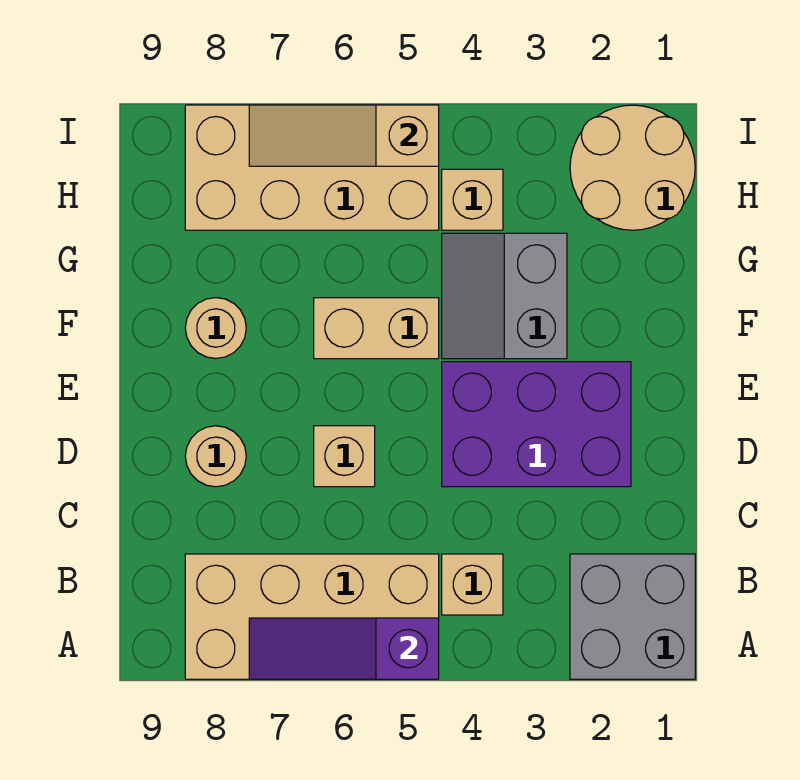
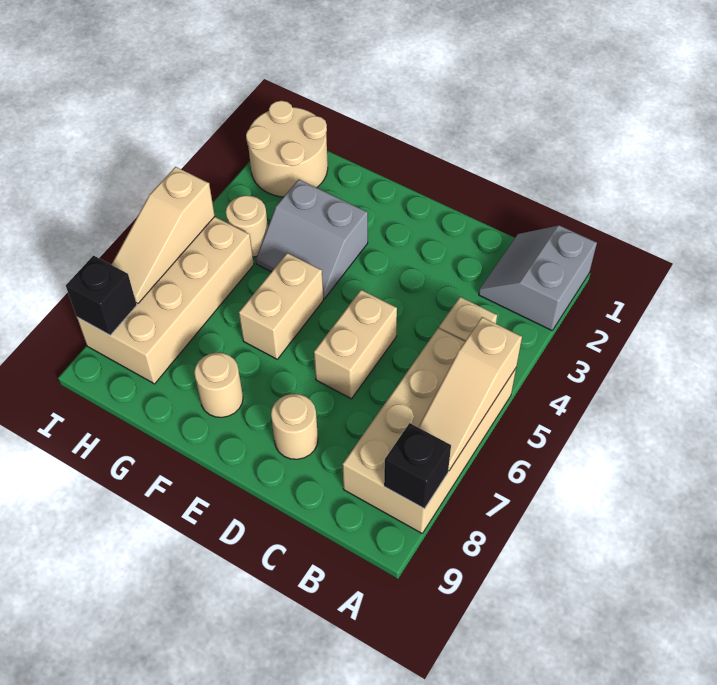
grey 2x2 brick [570,554,695,679] -> grey 2x2 slope [479,225,597,330]
purple 1x3 slope [249,618,439,679] -> tan 1x3 slope [418,317,522,471]
none -> black 1x1 brick [384,423,451,509]
purple 2x3 brick [442,362,631,487] -> none
tan 1x1 brick [314,426,375,487] -> tan 1x2 brick [314,290,397,399]
tan 1x1 brick [442,169,503,230] -> tan 1x1 round brick [226,196,268,257]
none -> black 1x1 brick [66,256,137,335]

